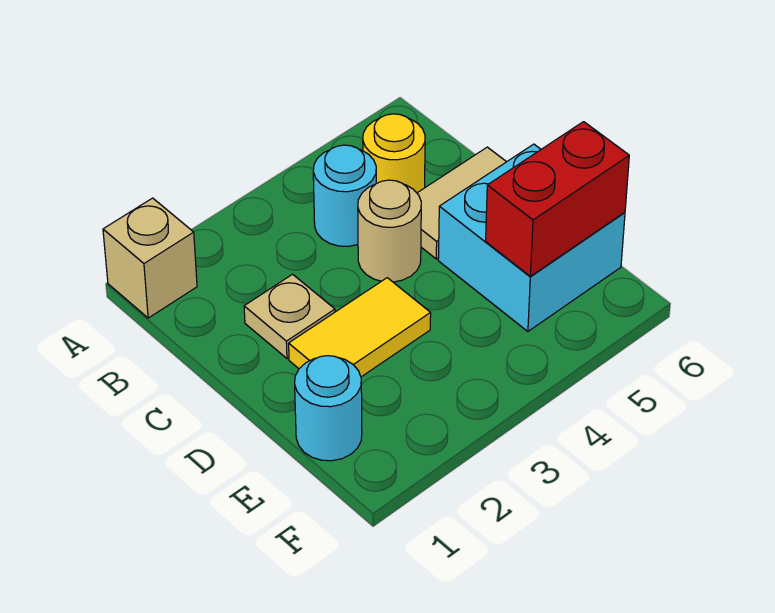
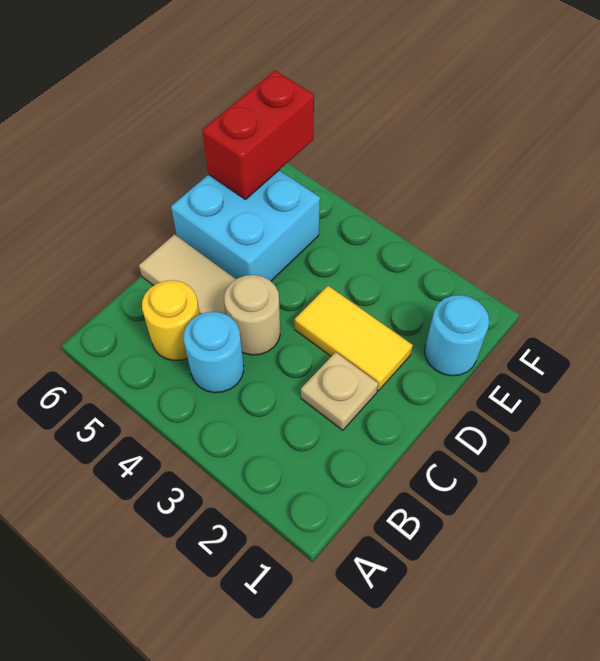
tan 1x1 brick [103,198,197,318] -> none
red 1x2 brick [486,122,629,276] -> red 1x2 brick turned to [202,71,314,200]

